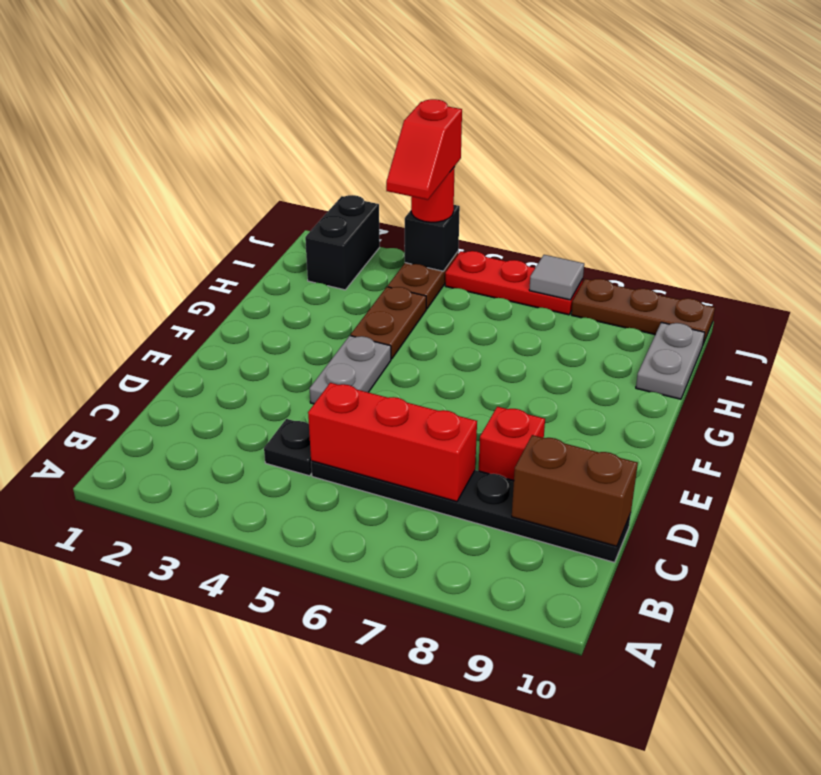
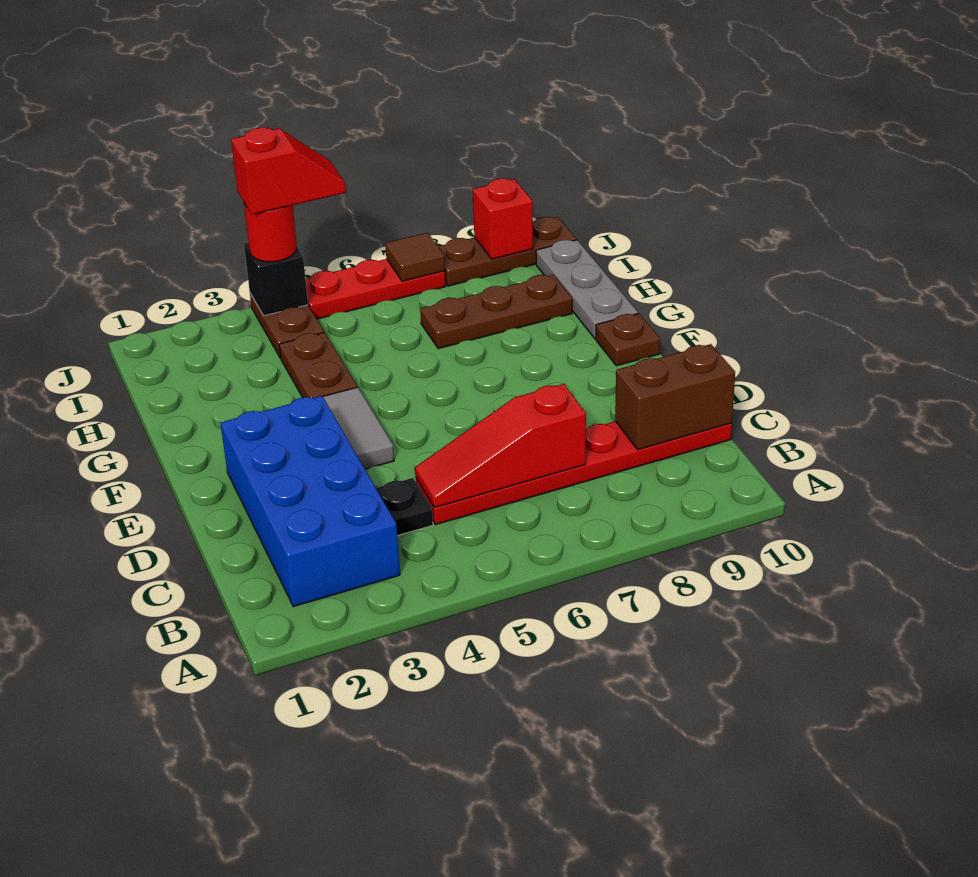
none -> blue 2x4 brick [221,396,400,607]
black 1x6 plate [311,461,631,562] -> red 1x6 plate [416,421,732,525]
red 1x3 brick [308,383,477,502] -> red 1x3 slope [415,384,586,507]
red 1x1 brick [478,407,545,480] -> red 1x1 brick moved to [473,179,533,259]
grey 1x2 plate [310,336,391,404] -> grey 1x2 tile [323,387,394,469]
none -> brown 1x1 plate [596,313,660,366]
none -> brown 1x3 plate [420,275,572,349]
grey 1x2 plate [636,322,705,399] -> grey 1x3 plate [536,240,638,339]
black 1x2 brick [305,195,380,290] -> none
red 1x2 slope [386,99,462,200] -> red 1x2 slope turned to [231,128,346,214]
grey 1x1 tile [529,255,584,300] -> brown 1x1 tile [385,233,445,281]

